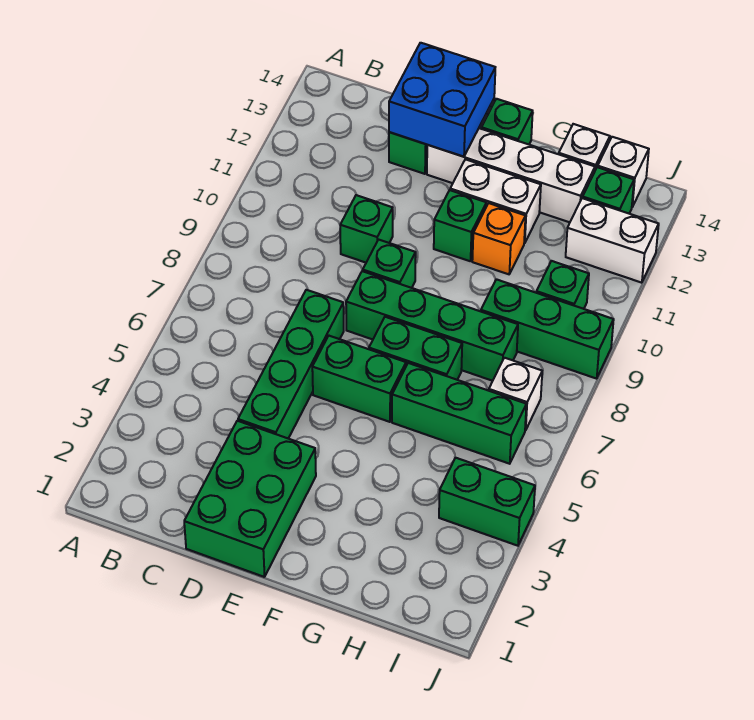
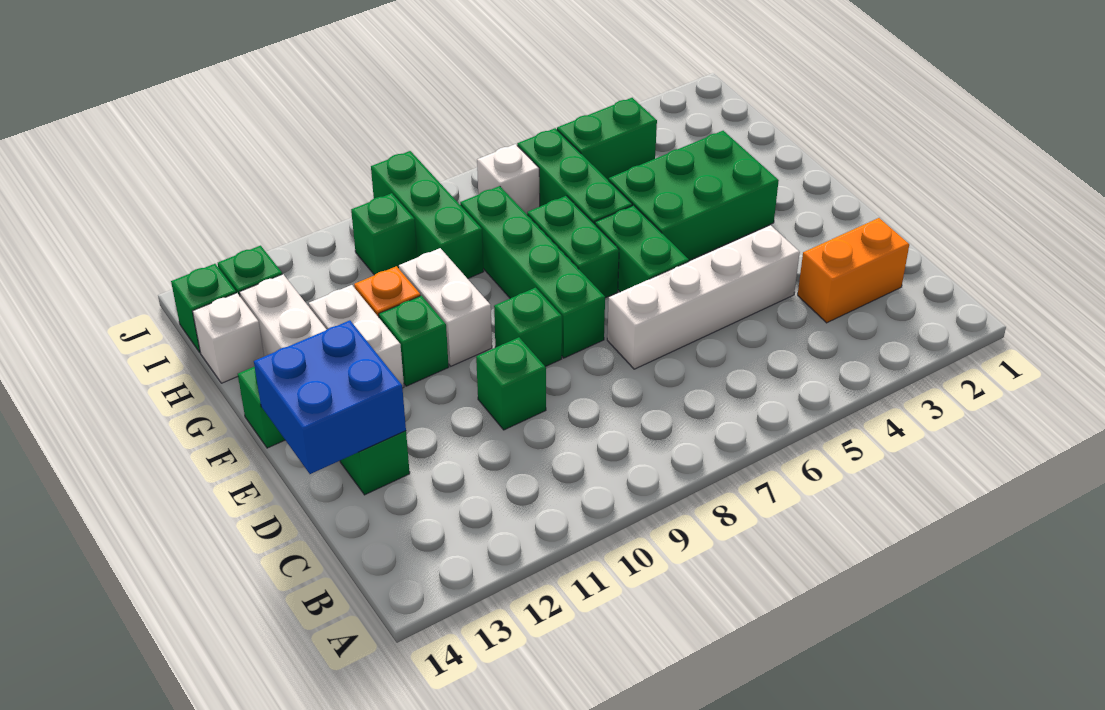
none -> orange 1x2 brick [798,218,909,323]
green 2x3 brick [184,421,316,577] -> green 2x3 brick moved to [609,131,779,260]
green 1x4 brick [238,290,344,438] -> white 1x4 brick [607,225,800,369]
green 1x2 brick [439,458,535,546] -> green 1x2 brick turned to [557,98,657,181]
white 1x2 brick [566,198,659,283] -> white 1x2 brick moved to [399,248,492,366]
white 1x1 brick [598,137,649,207] -> green 1x1 brick [171,264,236,352]

